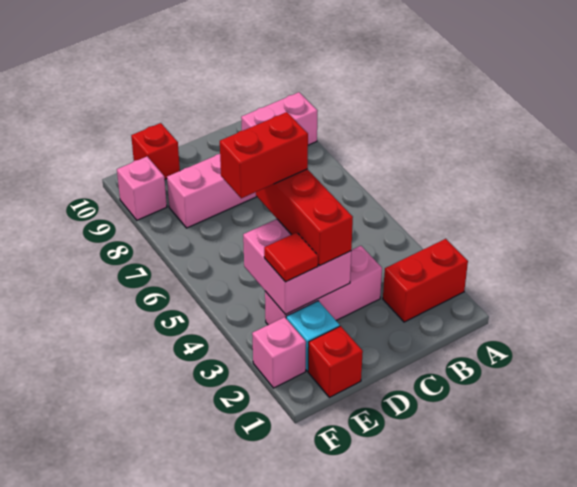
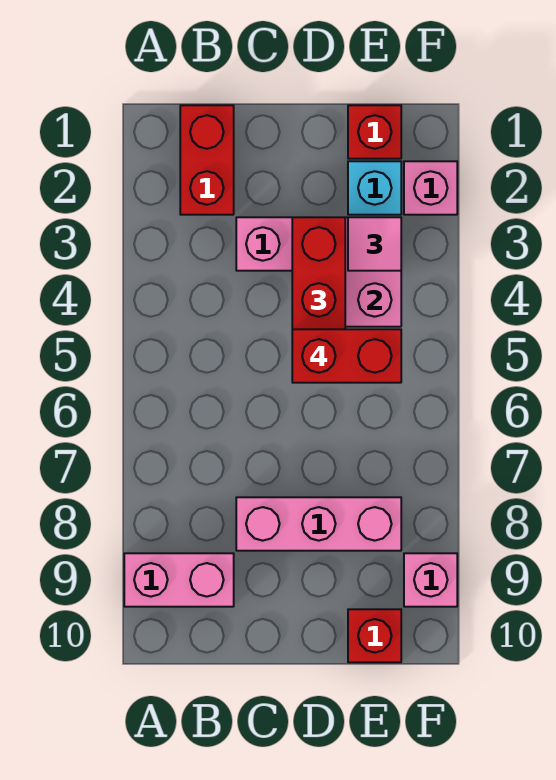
red 1x2 brick [383,239,468,322] -> red 1x2 brick turned to [180,105,234,215]
red 1x1 tile [264,232,318,282] -> pink 1x1 tile [348,217,401,271]

